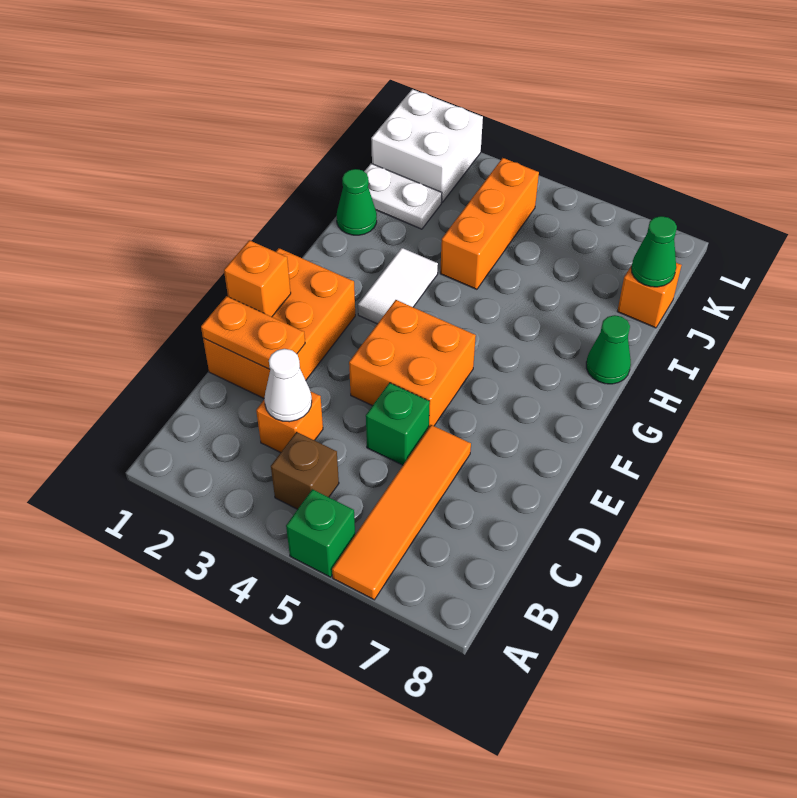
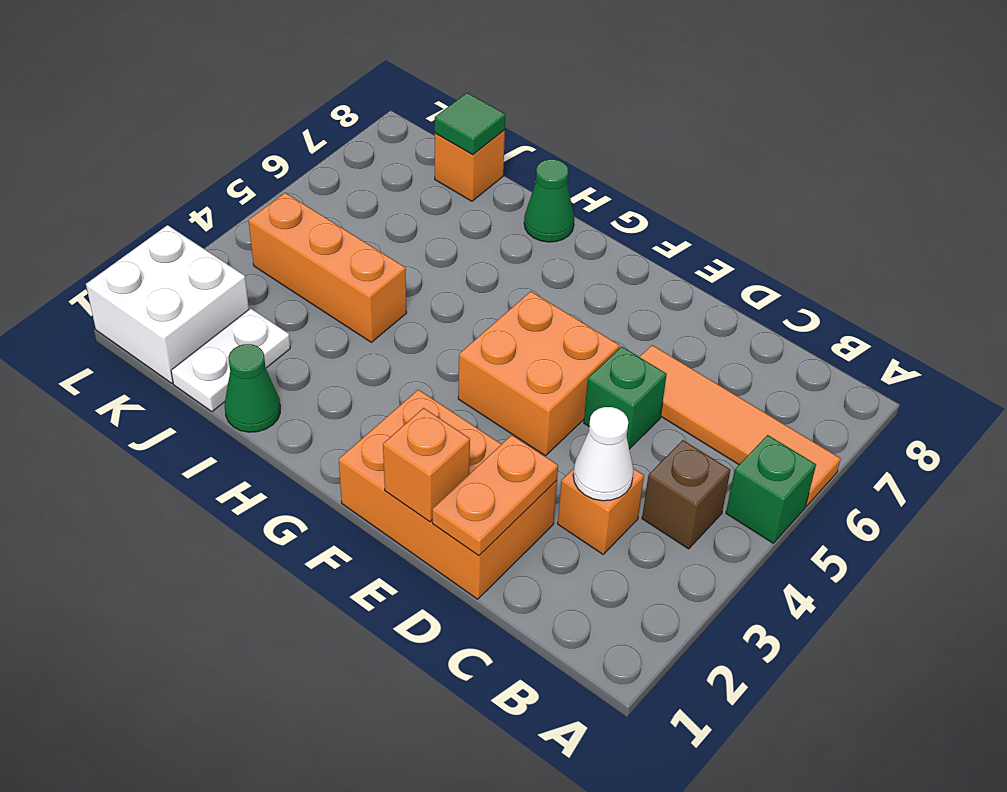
white 1x2 tile [358,248,438,324] -> none
green 1x1 cone [631,216,677,287] -> green 1x1 tile [435,93,505,155]

